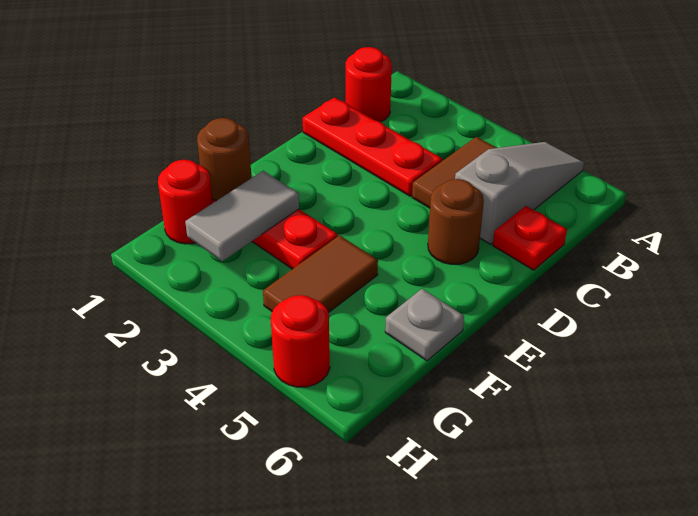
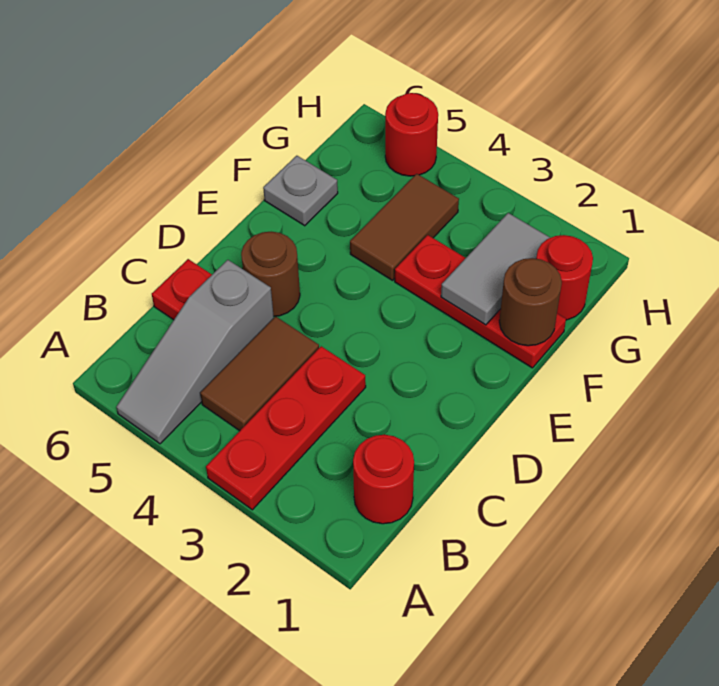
red 1x3 plate [303,97,443,196] -> red 1x3 plate turned to [206,346,366,510]

